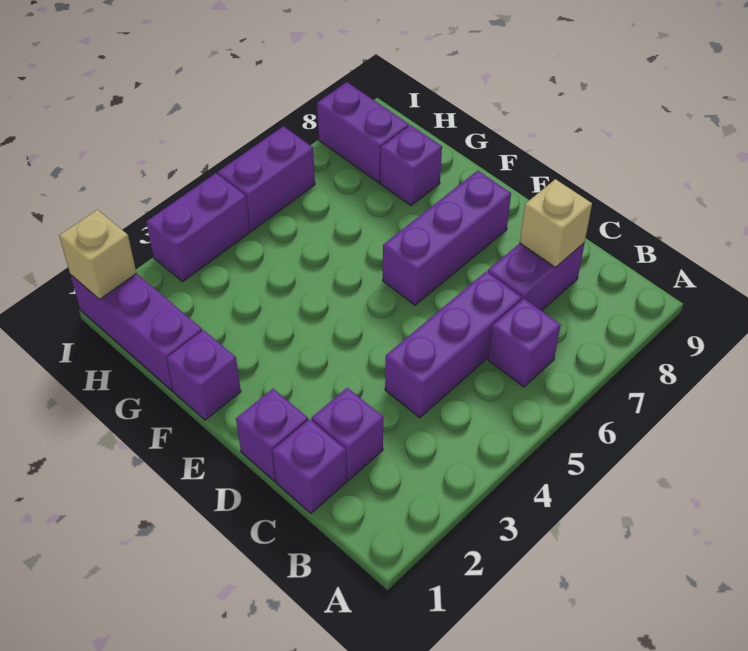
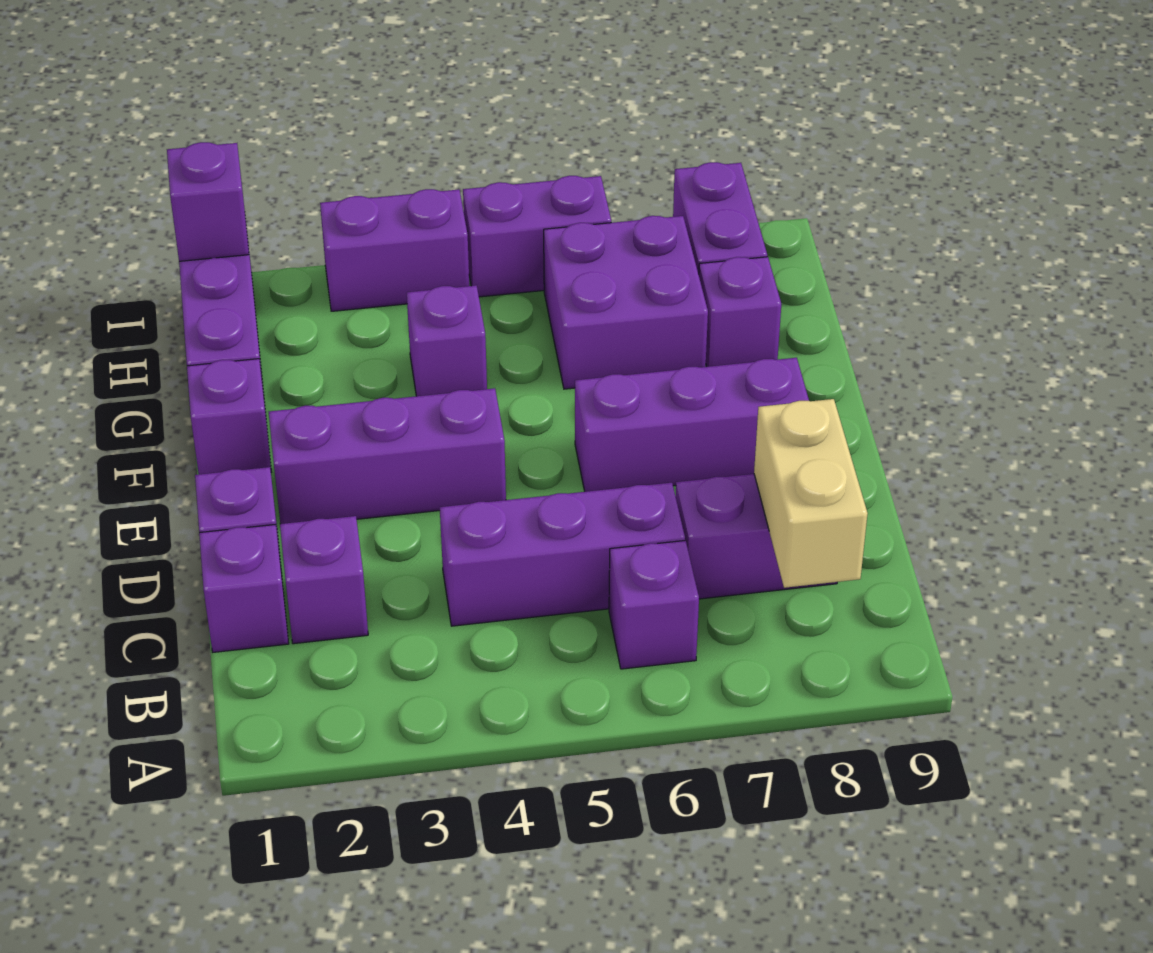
tan 1x1 brick [520,179,592,268] -> tan 1x2 brick [754,399,868,588]
none -> purple 1x3 brick [269,388,506,524]
none -> purple 1x1 brick [407,285,487,396]
none -> purple 2x2 brick [544,216,708,389]
tan 1x1 brick [59,210,136,300] -> purple 1x1 brick [167,142,249,261]

